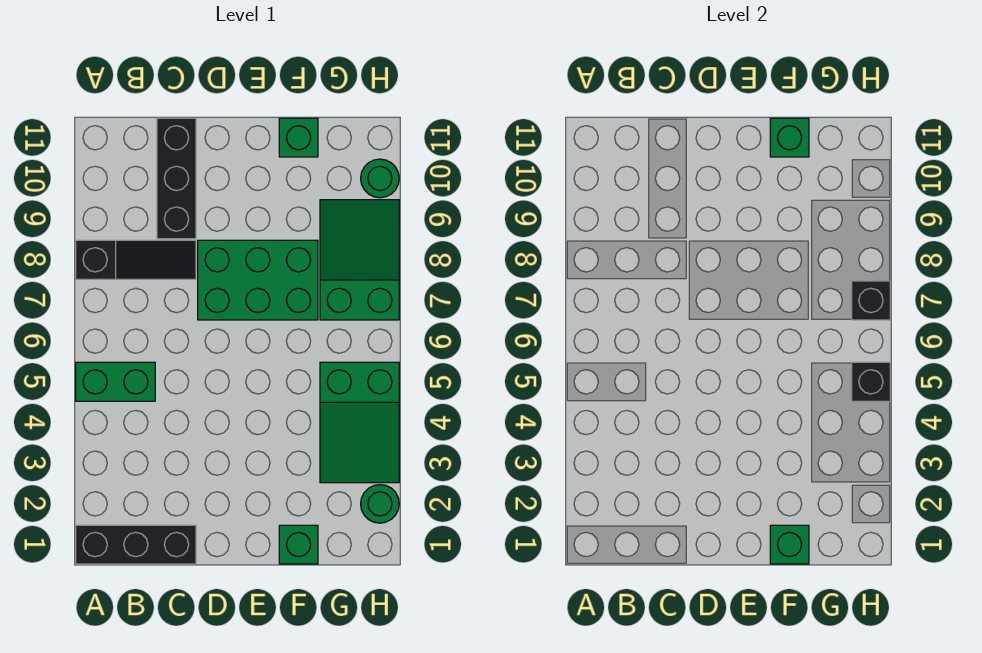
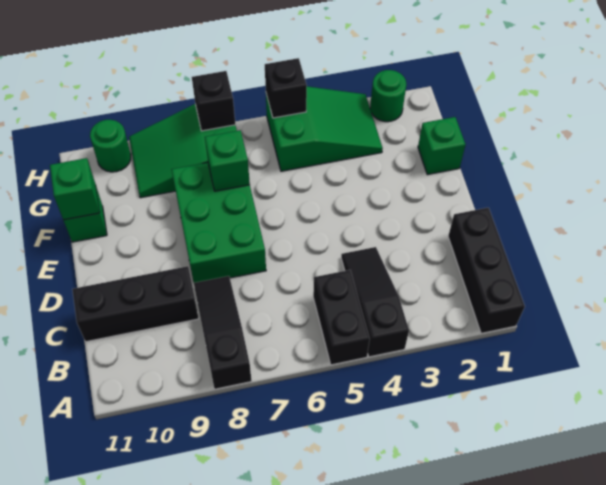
none -> black 1x3 slope [341,247,409,357]
green 1x2 brick [76,362,155,401] -> black 1x2 brick [313,270,370,365]
green 1x1 brick [770,525,809,564] -> green 1x1 brick moved to [205,130,250,191]

